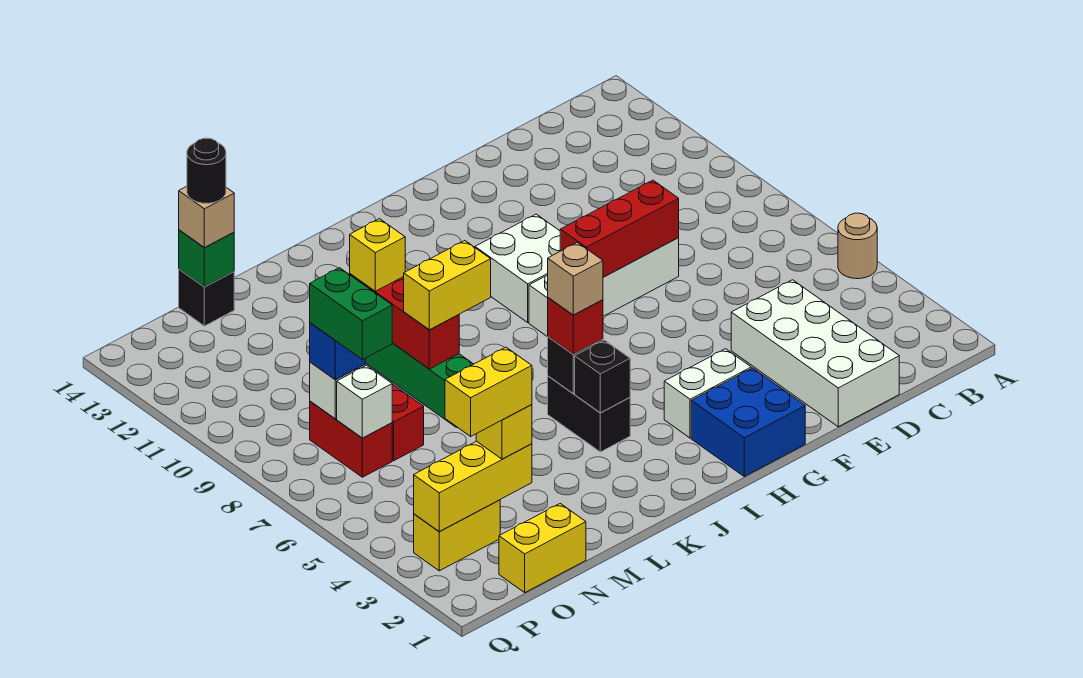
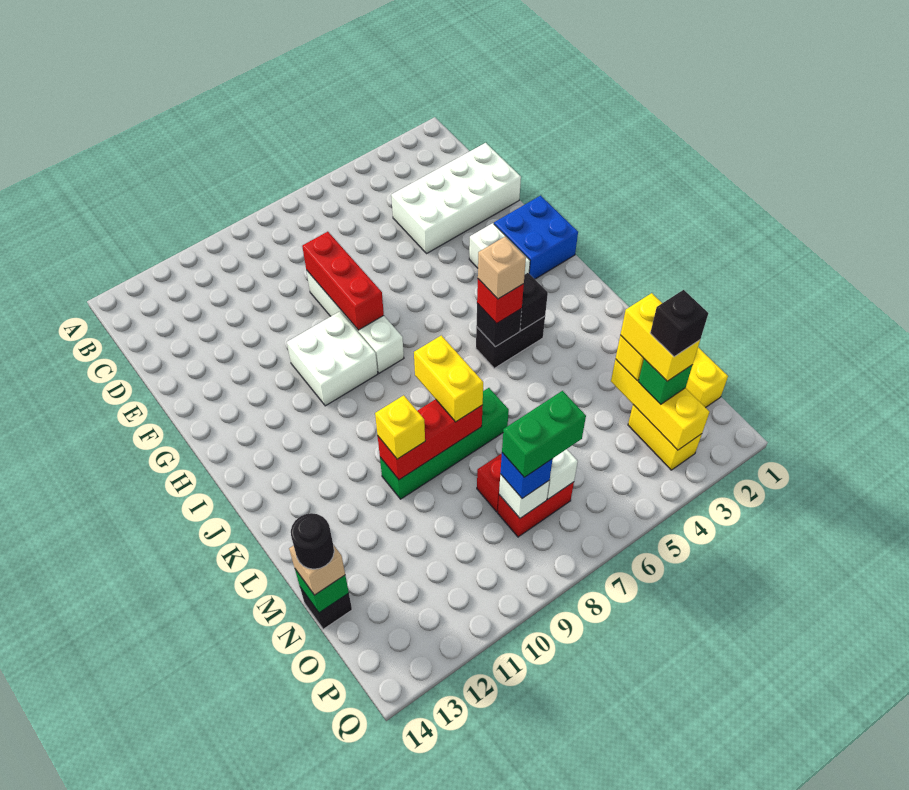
tan 1x1 round brick [838,213,877,279] -> none
none -> green 1x1 brick [638,359,692,404]
none -> black 1x1 brick [650,290,708,357]

